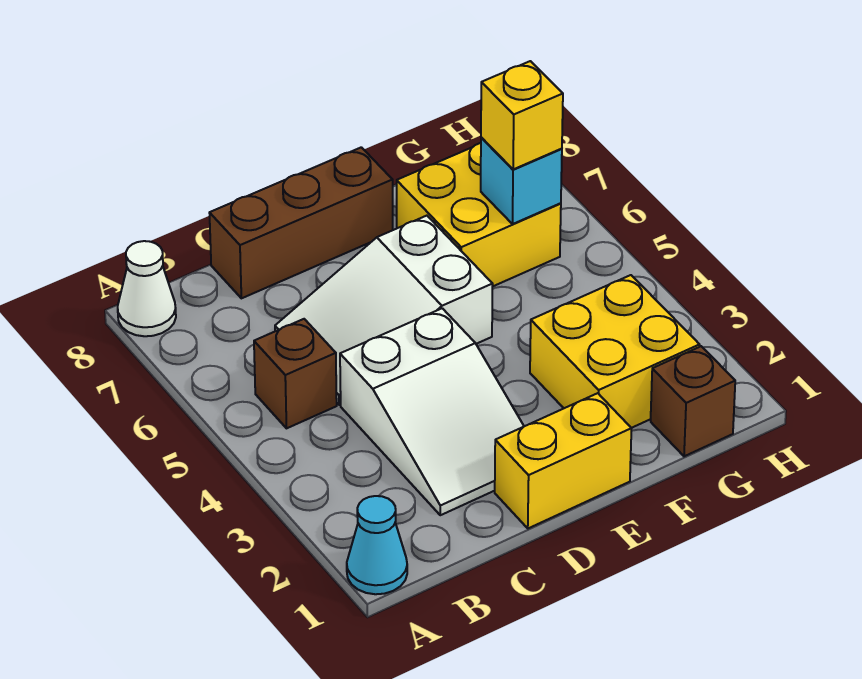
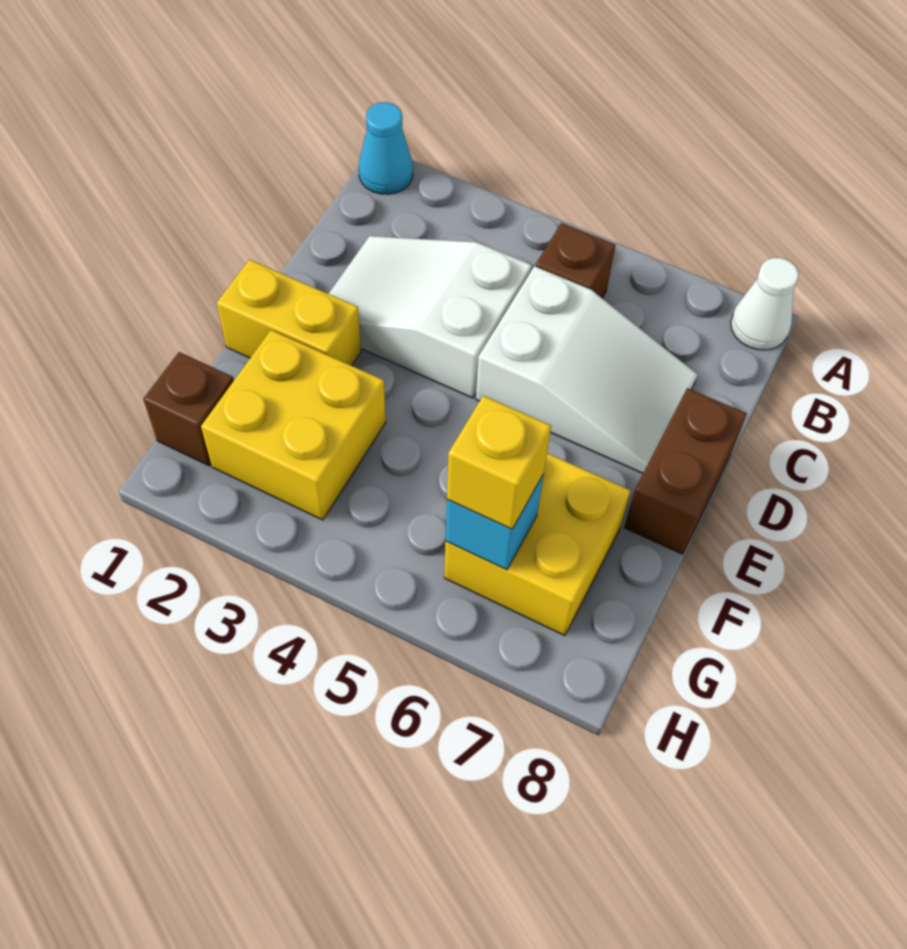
white 2x3 slope [275,216,493,405] -> white 2x3 slope turned to [476,266,698,473]
brown 1x3 brick [210,147,393,298] -> brown 1x2 brick [624,388,747,554]
yellow 1x2 brick [495,393,632,528] -> yellow 1x2 brick turned to [217,260,361,366]

